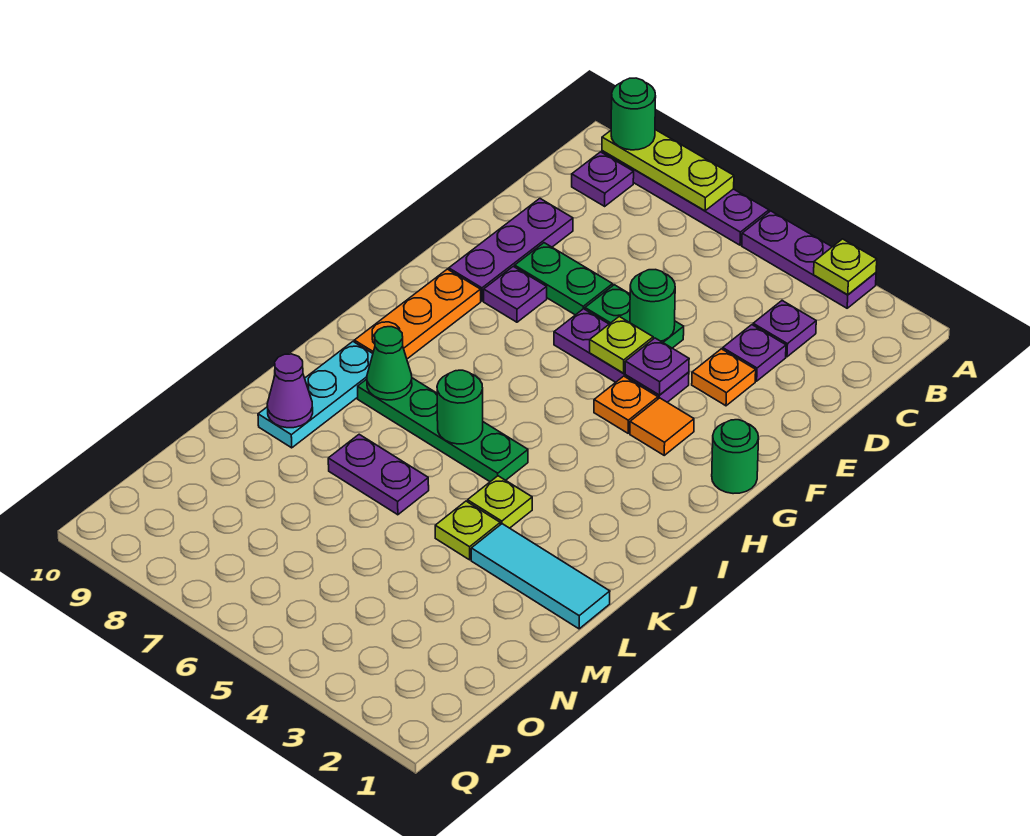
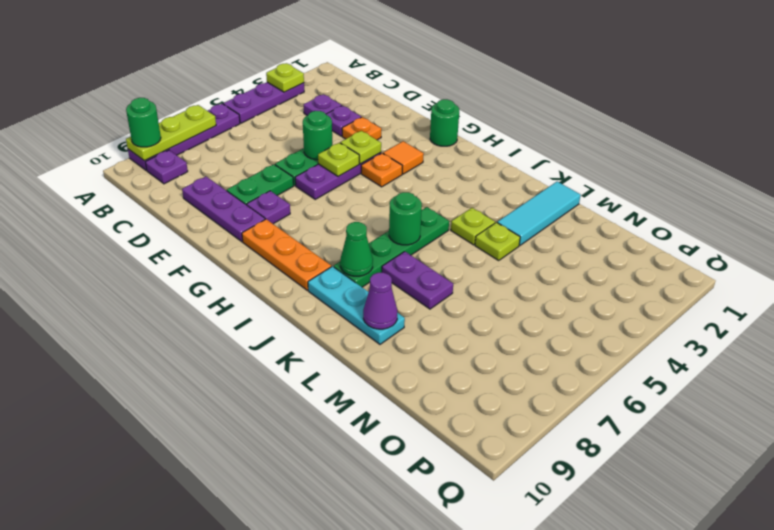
purple 1x1 plate [625,338,689,395] -> lime 1x1 plate [340,131,381,164]
purple 1x2 plate [328,434,429,515] -> purple 1x2 plate turned to [382,252,453,309]

